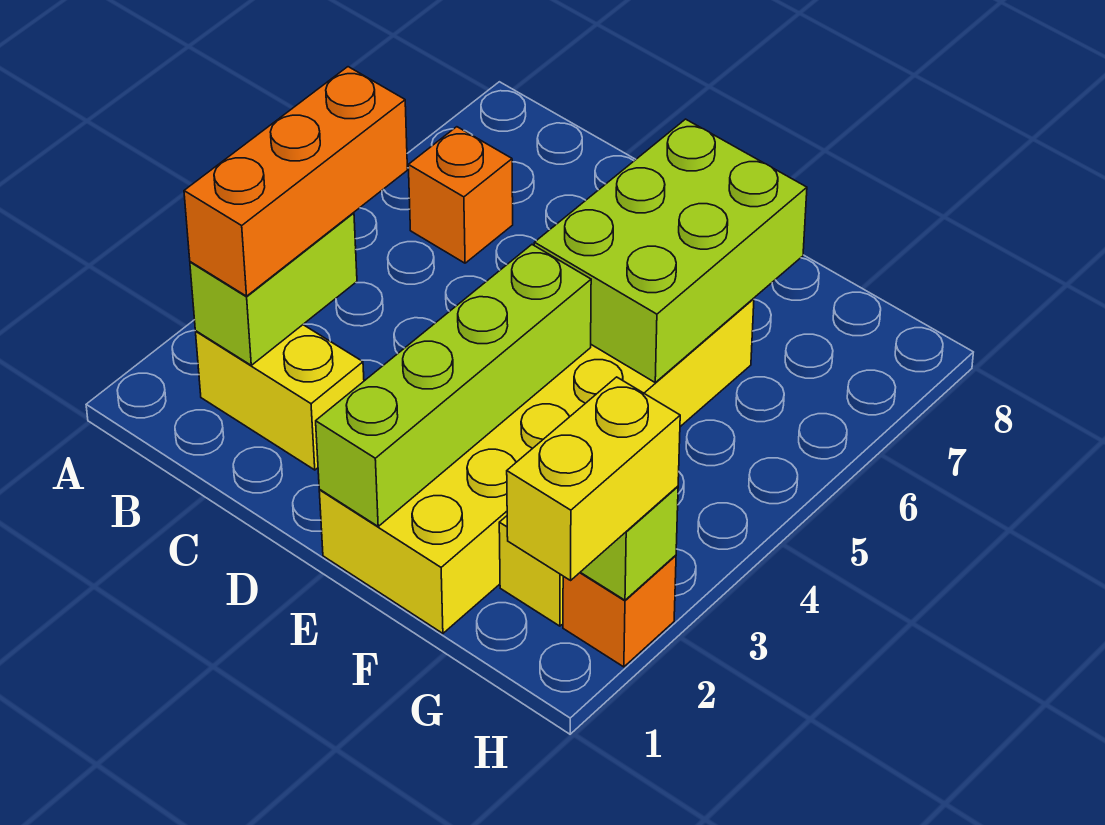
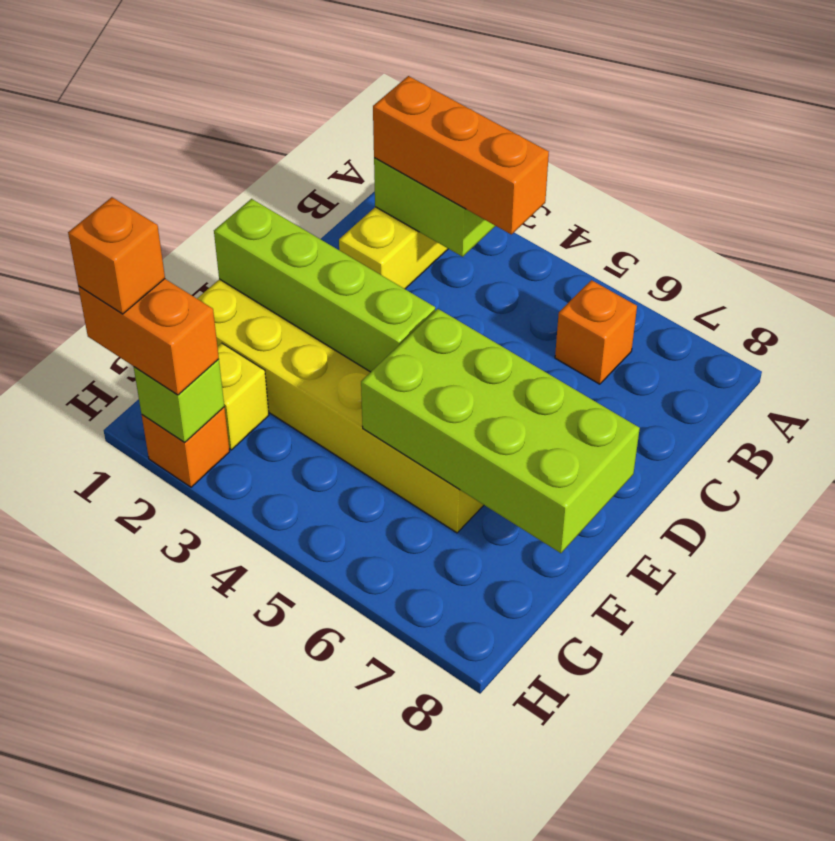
lime 2x3 brick [534,119,807,382] -> lime 2x4 brick [361,309,640,553]
yellow 1x2 brick [507,377,680,580] -> orange 1x2 brick [78,279,219,395]
none -> orange 1x1 brick [68,197,165,314]

